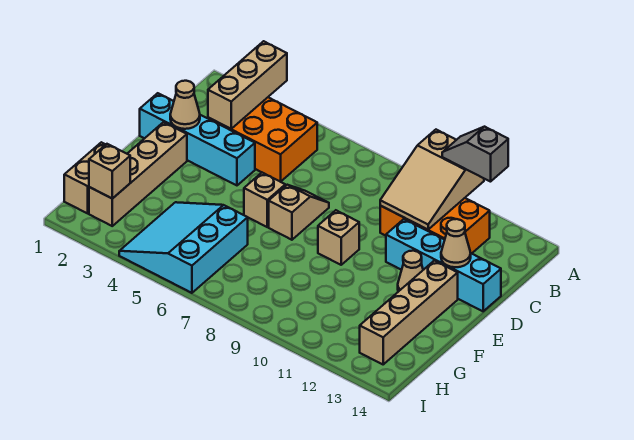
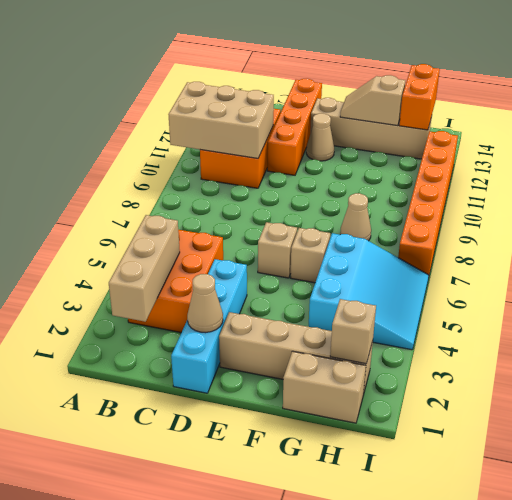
tan 1x3 brick [208,41,287,129] -> tan 1x3 brick turned to [109,215,180,322]
tan 2x3 slope [380,130,484,230] -> tan 2x3 brick [168,82,274,158]
grey 1x2 slope [442,127,508,182] -> none
tan 1x2 slope [269,185,329,240] -> tan 1x2 slope moved to [340,75,405,126]
cyan 1x4 brick [386,219,501,311] -> orange 1x4 brick [267,79,322,175]
tan 1x1 cone [441,219,471,267] -> tan 1x1 cone moved to [340,193,371,241]
tan 1x1 brick [318,210,359,265] -> tan 1x1 brick moved to [290,228,330,283]
cyan 3x3 slope [119,202,248,293] -> cyan 3x3 slope turned to [309,233,429,350]
none -> orange 1x2 brick [399,64,440,130]
none -> orange 1x6 brick [398,131,458,275]

